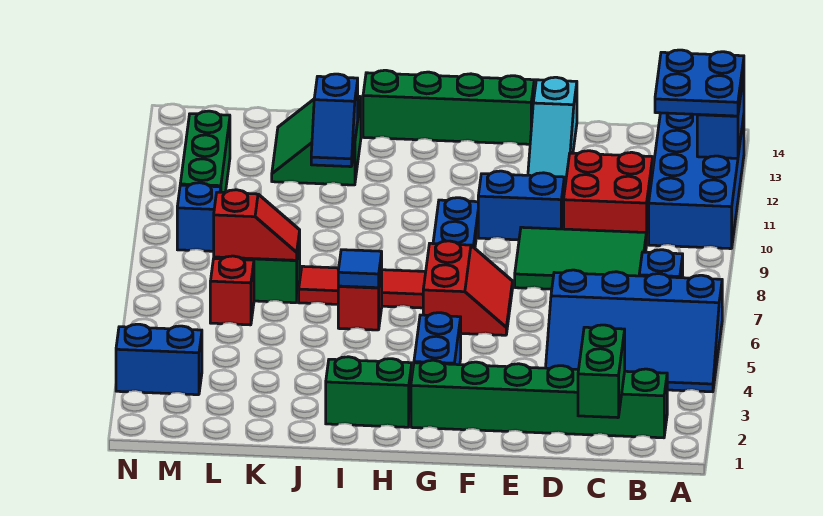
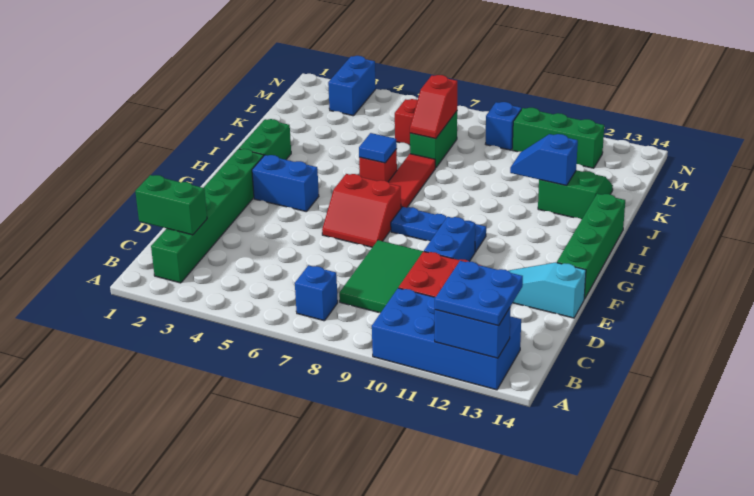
blue 3x4 slope [546,270,722,392] -> none

